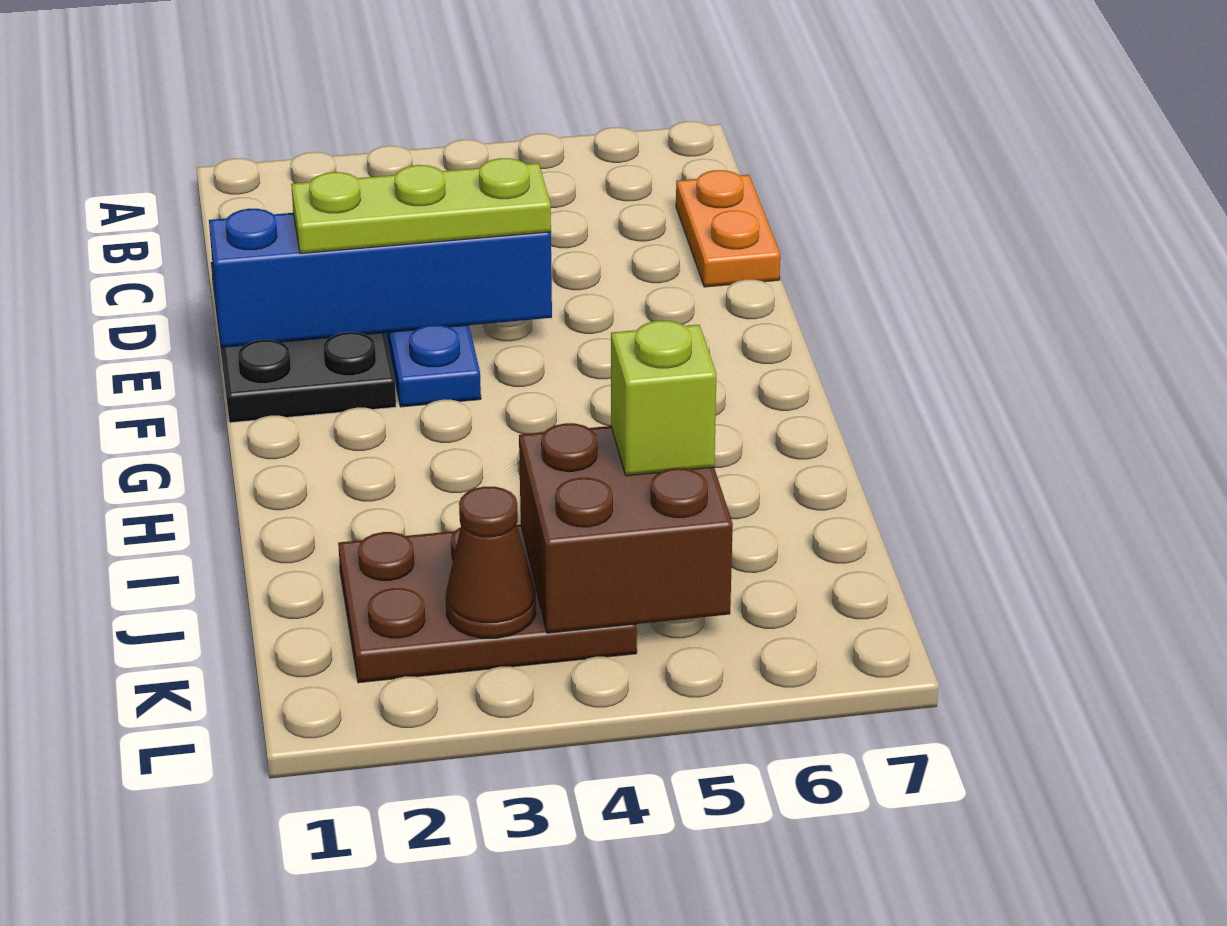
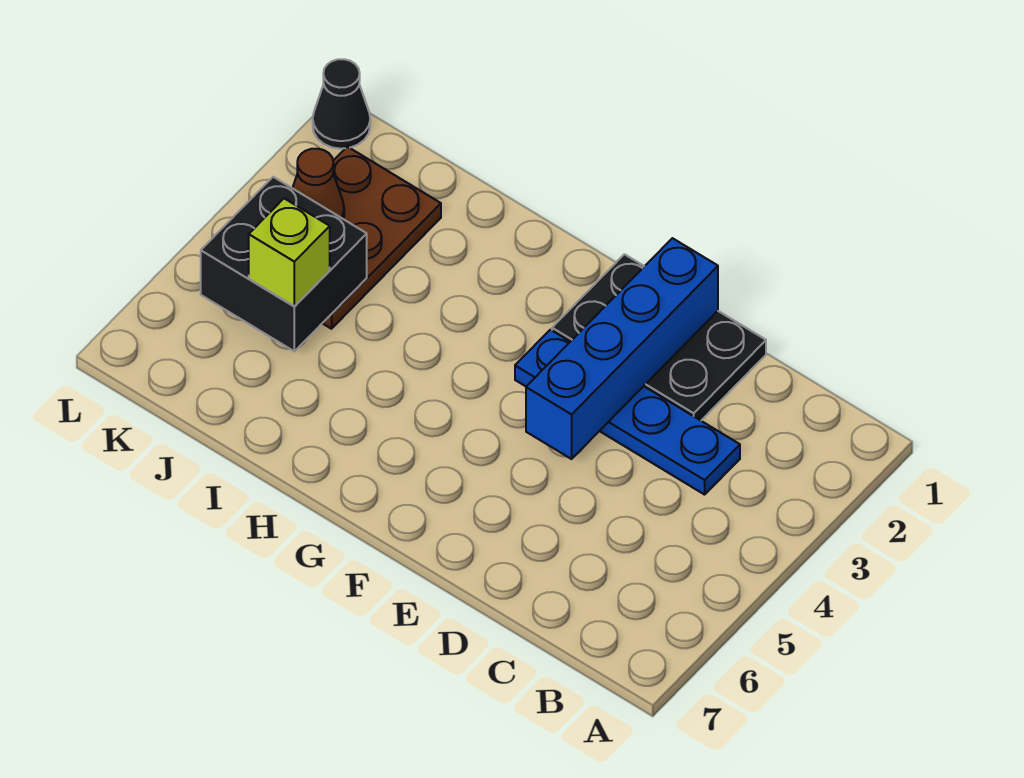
orange 1x2 plate [676,170,780,287] -> none
lime 1x3 plate [291,158,551,253] -> none
brown 2x2 brick [519,423,733,633] -> black 2x2 brick [201,177,367,351]
none -> black 1x1 cone [313,59,370,149]

